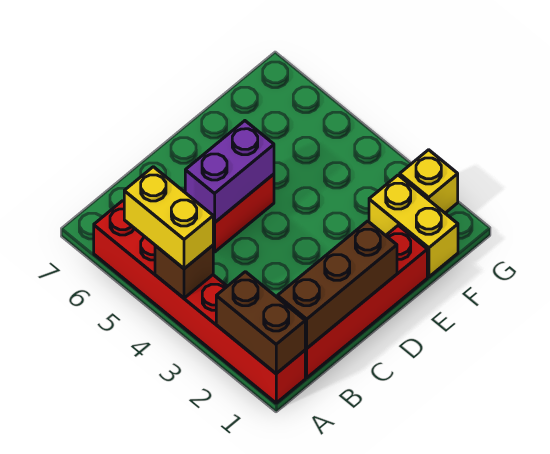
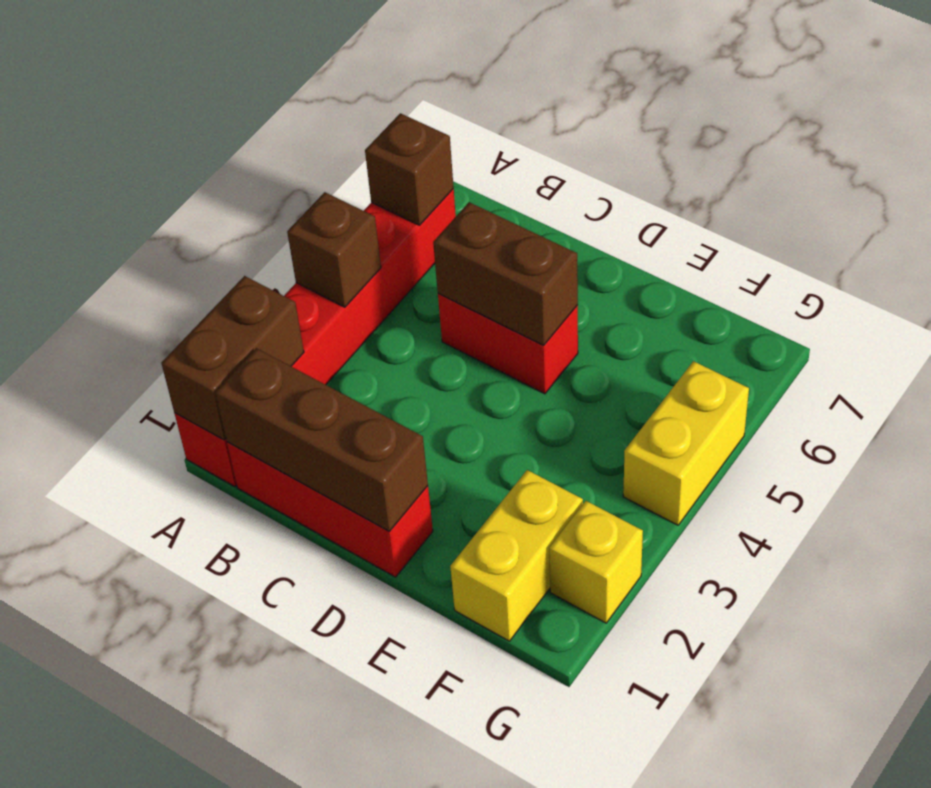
yellow 1x2 brick [124,167,213,269] -> yellow 1x2 brick moved to [623,361,749,525]
none -> brown 1x1 brick [365,113,454,225]
red 1x4 brick [305,225,427,378] -> red 1x3 brick [227,442,433,577]
purple 1x2 brick [185,121,274,223] -> brown 1x2 brick [433,202,578,345]

